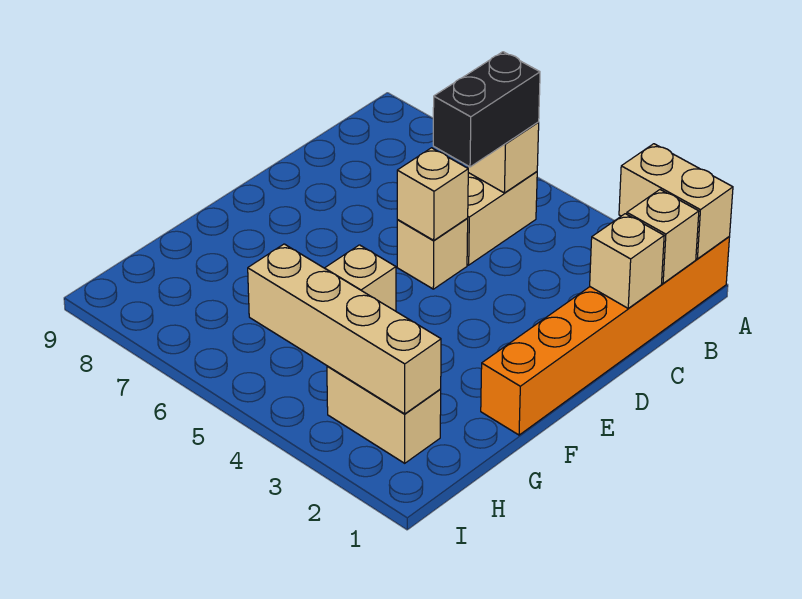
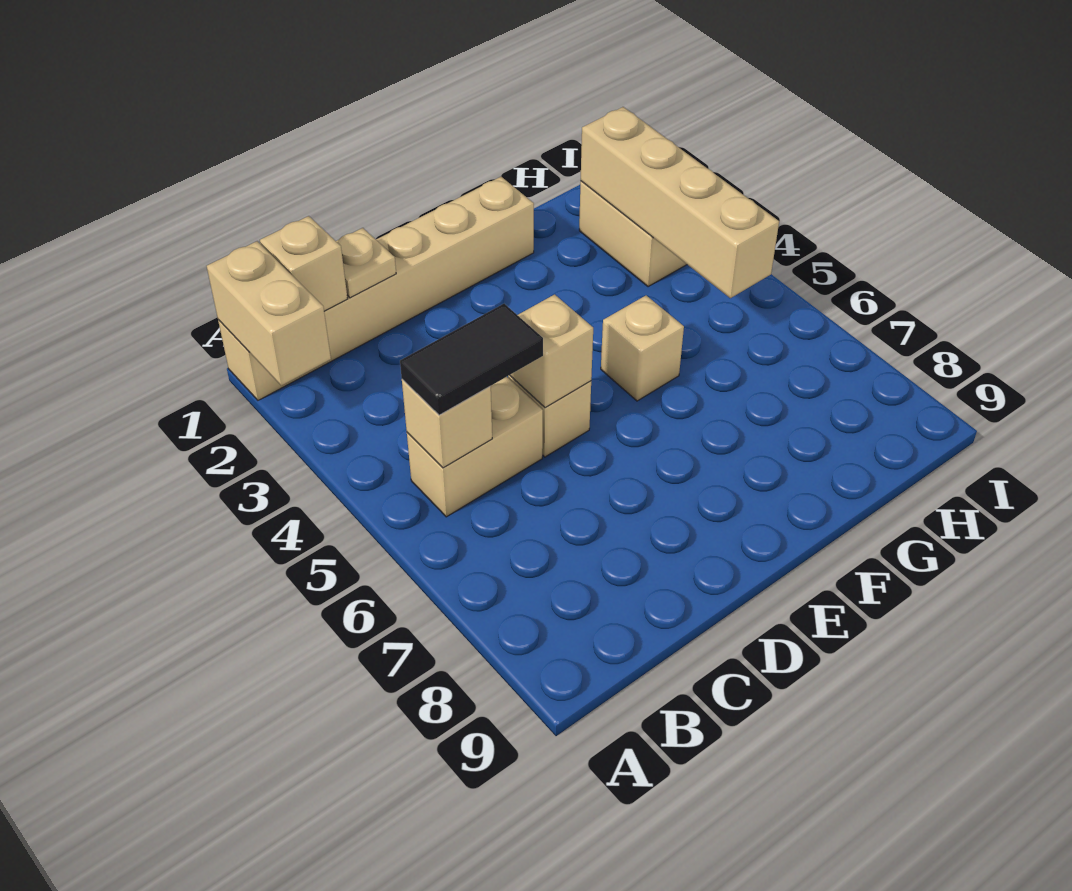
orange 1x6 brick [481,237,730,435] -> tan 1x6 brick [218,177,534,400]
black 1x2 brick [433,52,540,167] -> black 1x2 tile [400,304,543,415]
tan 1x1 brick [590,214,664,308] -> tan 1x1 plate [336,228,396,298]

